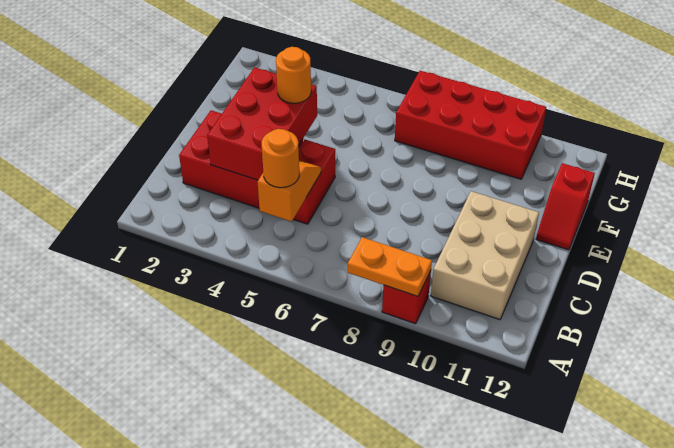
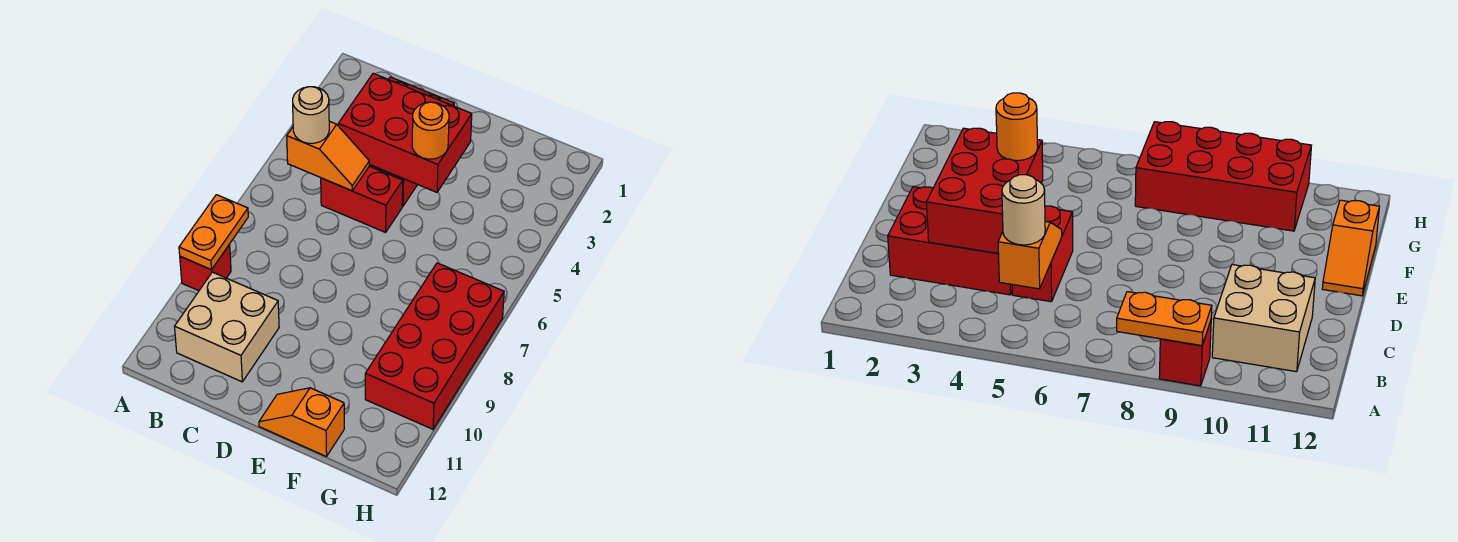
orange 1x1 round brick [261,129,299,188] -> tan 1x1 round brick [293,87,329,143]
tan 2x3 brick [431,191,539,320] -> tan 2x2 brick [175,272,279,382]
red 1x2 slope [536,163,595,250] -> orange 1x2 slope [259,388,344,457]

